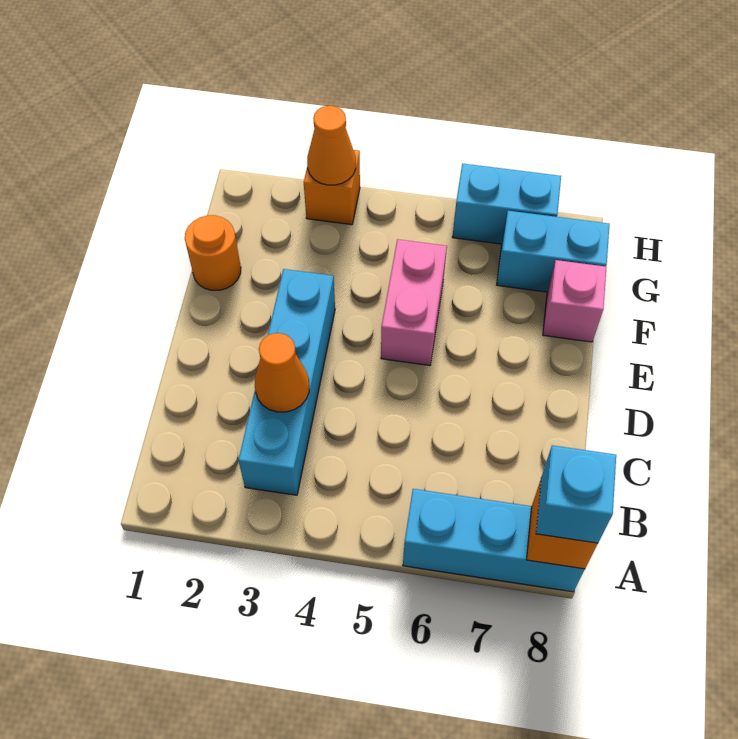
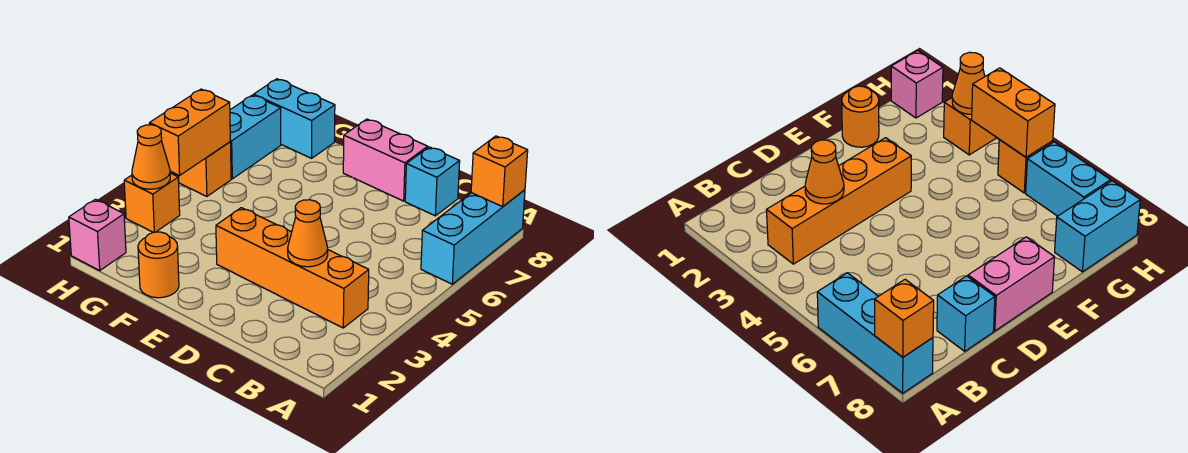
cyan 1x1 brick [536,445,616,543] -> cyan 1x1 brick moved to [405,147,460,216]
cyan 1x4 brick [238,269,335,495] -> orange 1x4 brick [216,208,369,328]
pink 1x2 brick [381,239,447,366] -> pink 1x2 brick moved to [343,119,428,201]
pink 1x1 brick [543,260,606,342] -> pink 1x1 brick moved to [69,199,126,270]
cyan 1x2 brick [497,211,610,292] -> cyan 1x2 brick turned to [254,79,335,158]
none -> orange 1x2 brick [149,89,230,175]
none -> orange 1x1 brick [179,142,231,196]

